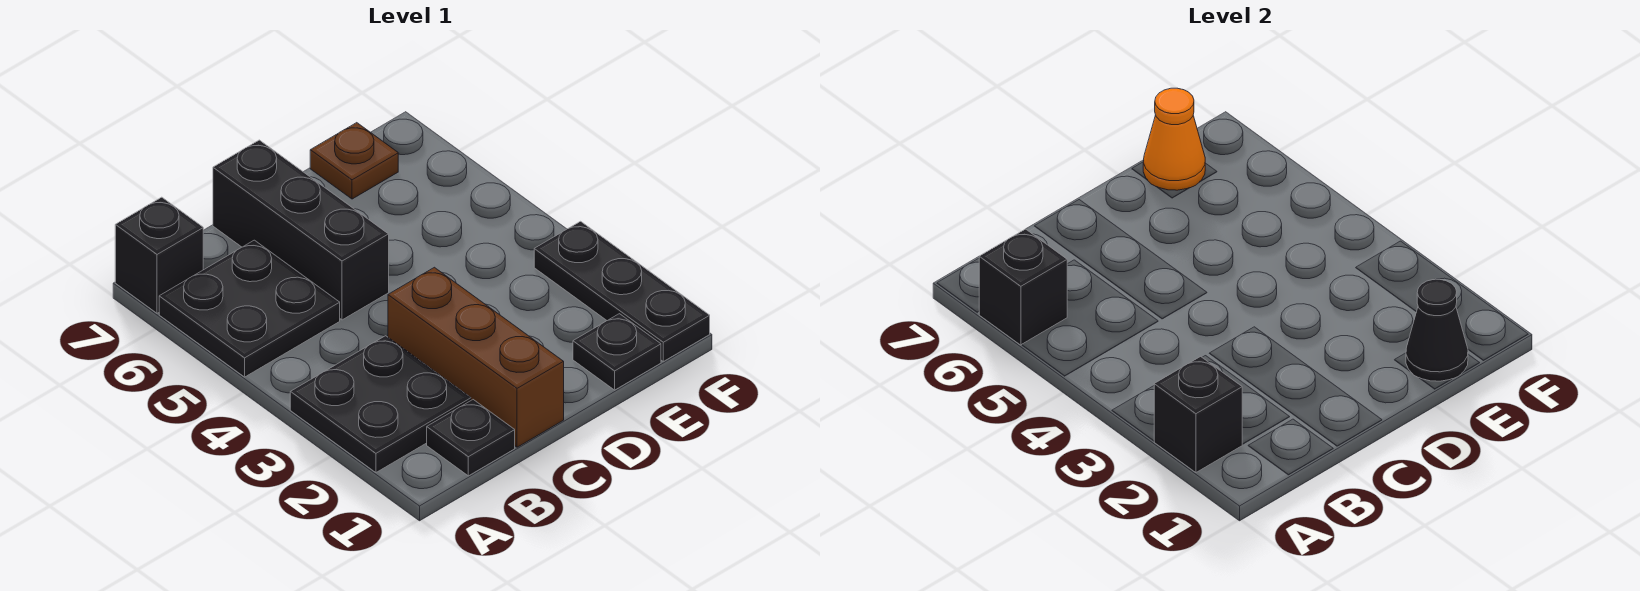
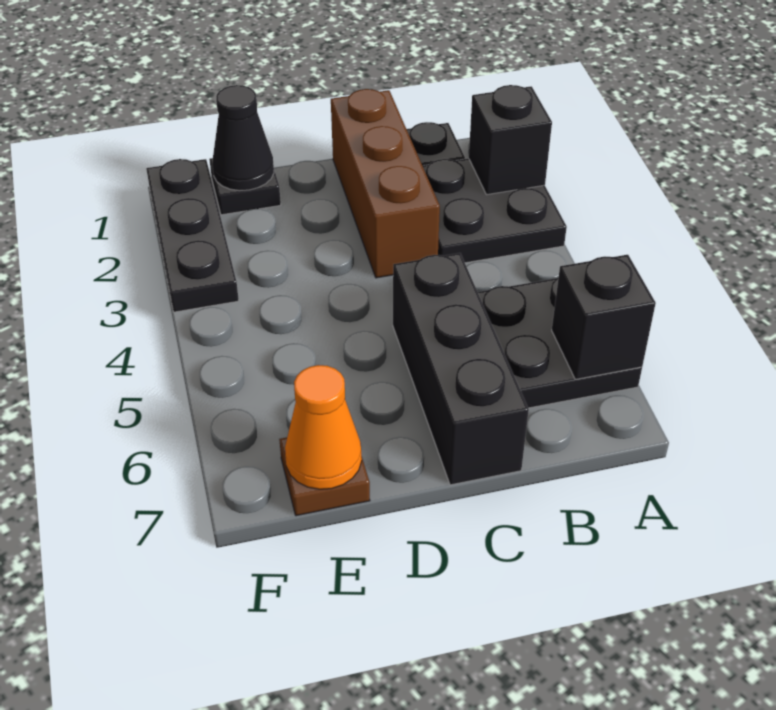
black 1x1 brick [115,197,203,313] -> none

